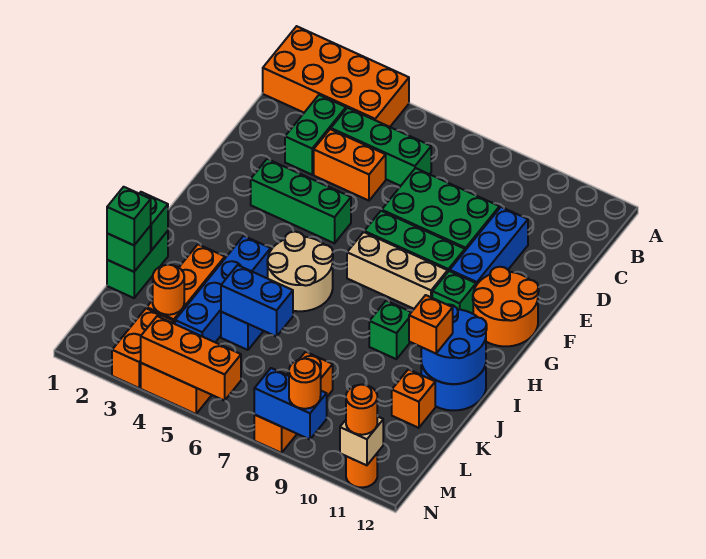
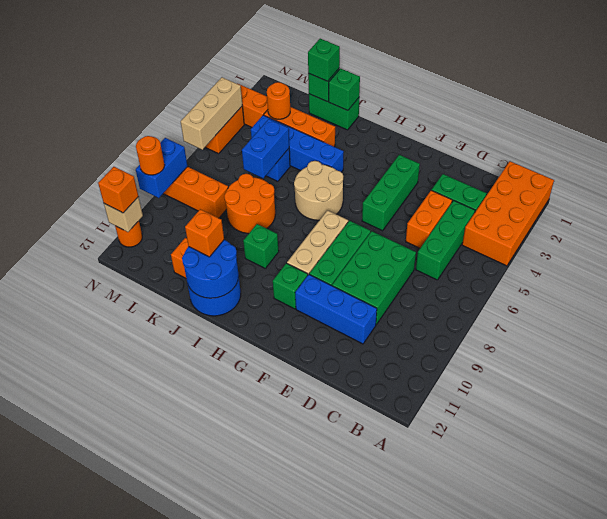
orange 2x2 round brick [473,267,539,346] -> orange 2x2 round brick moved to [224,174,275,234]
orange 1x3 brick [141,316,241,401] -> tan 1x3 brick [181,77,243,150]
orange 1x1 round brick [346,385,377,435] -> orange 1x1 brick [98,167,139,213]

